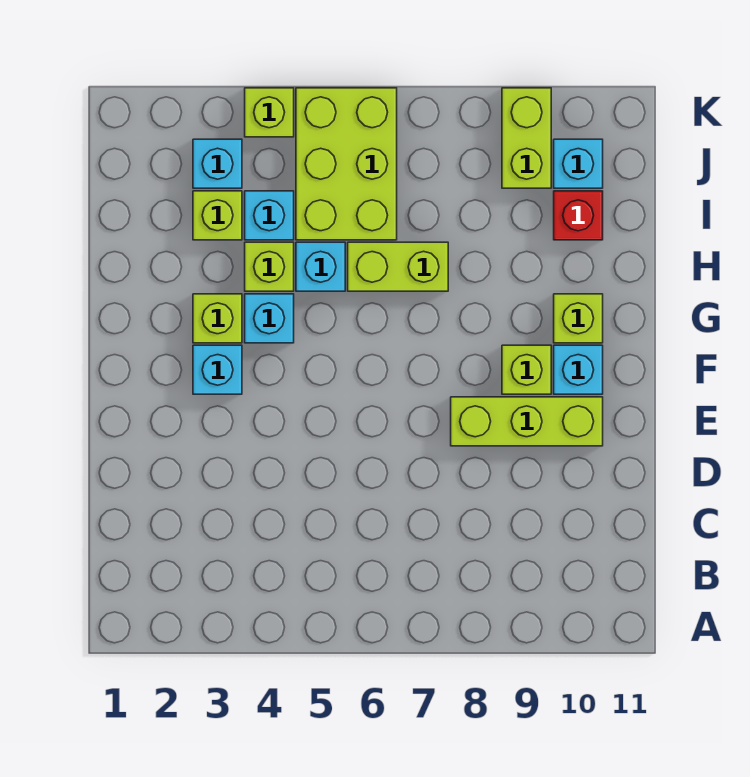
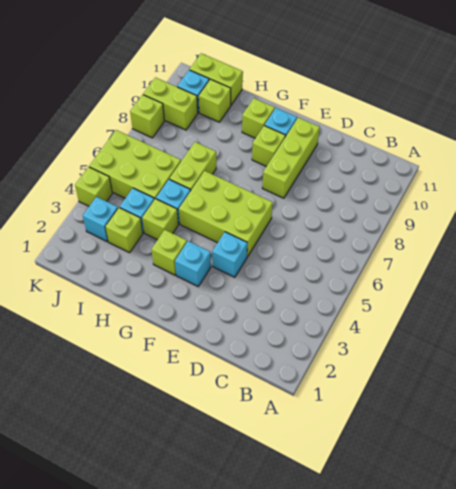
none -> lime 2x3 brick [179,171,273,257]
cyan 1x1 brick [245,294,294,343] -> cyan 1x1 brick moved to [212,232,247,277]
red 1x1 brick [554,191,603,240] -> lime 1x1 brick [199,79,231,122]
none -> lime 1x2 brick [190,53,243,105]
none -> lime 1x1 brick [130,95,164,138]

